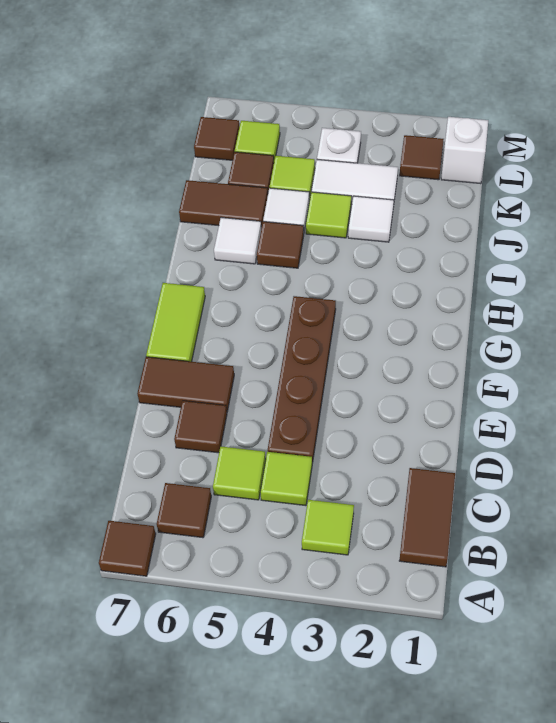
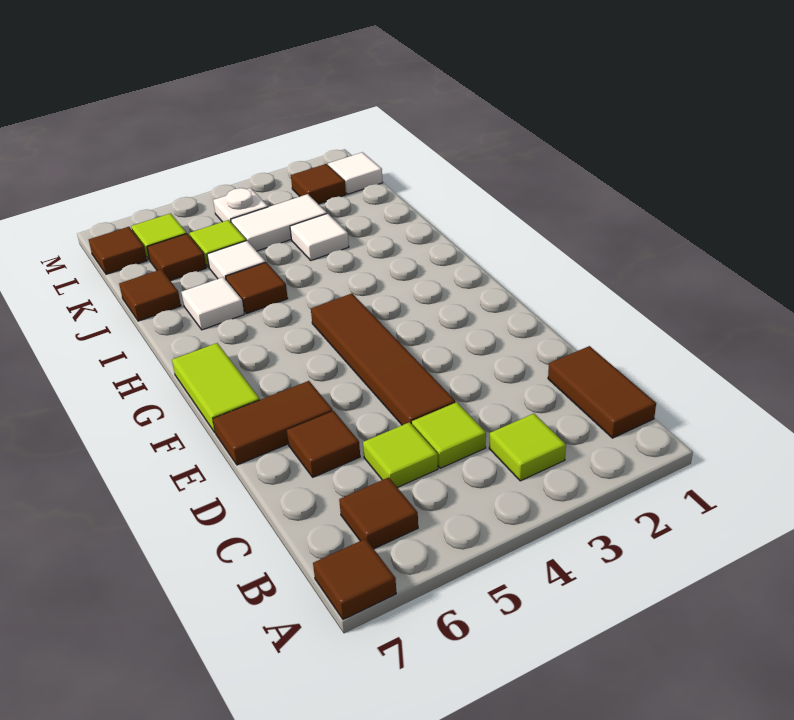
brown 1x4 plate [268,296,336,463] -> brown 1x4 tile [311,293,455,425]
lime 1x1 tile [306,192,351,238] -> none
brown 1x2 tile [179,180,268,229] -> brown 1x1 tile [119,269,181,321]
white 1x1 brick [441,117,488,184] -> white 1x1 tile [328,152,383,194]

